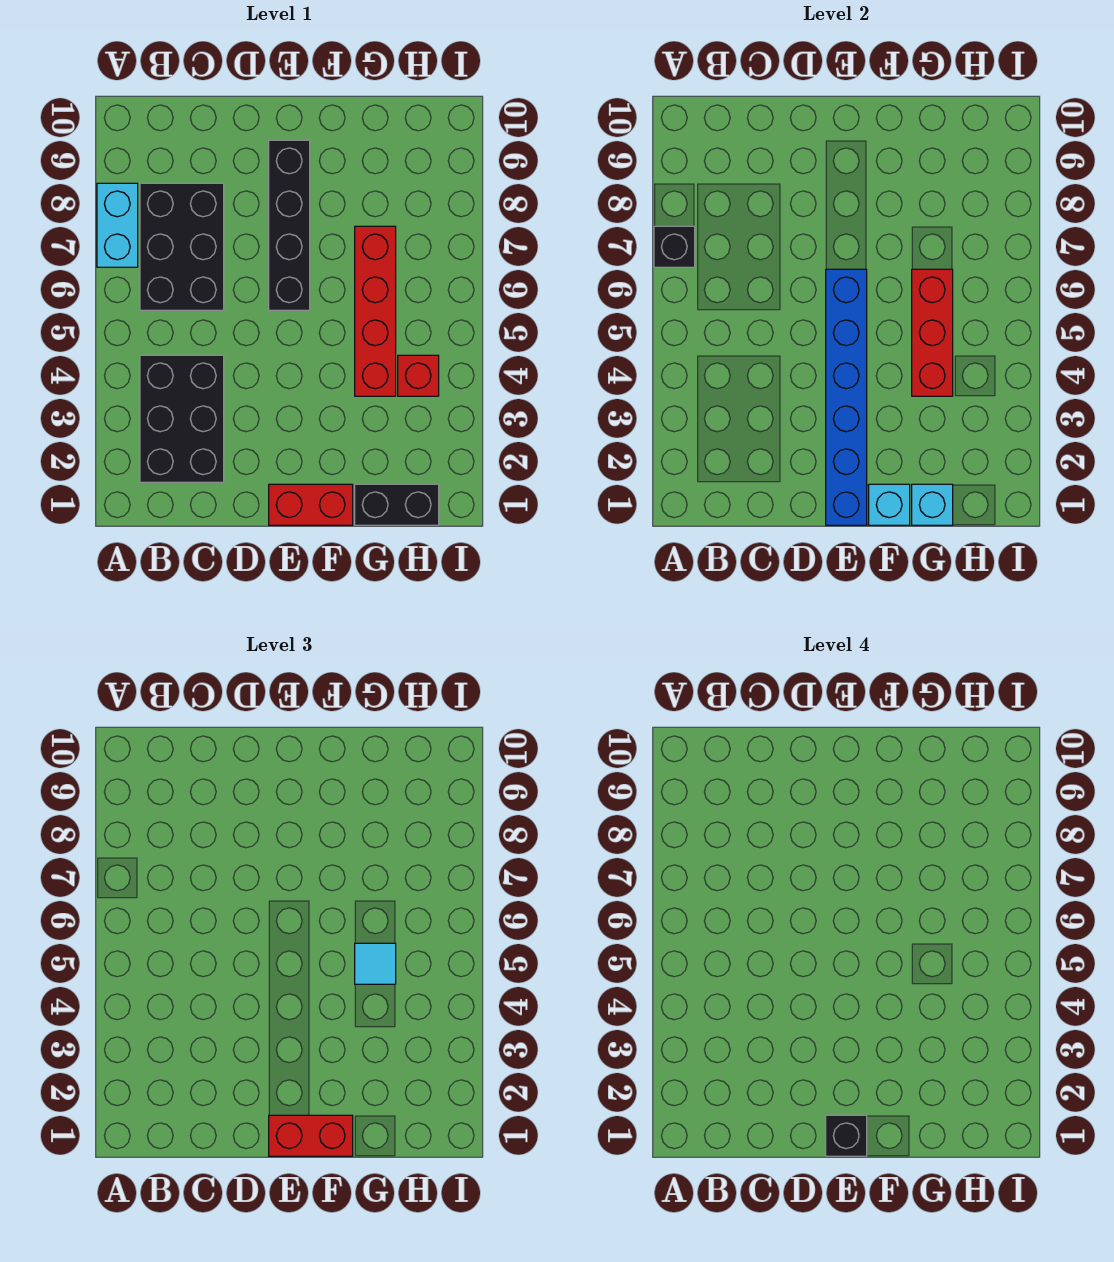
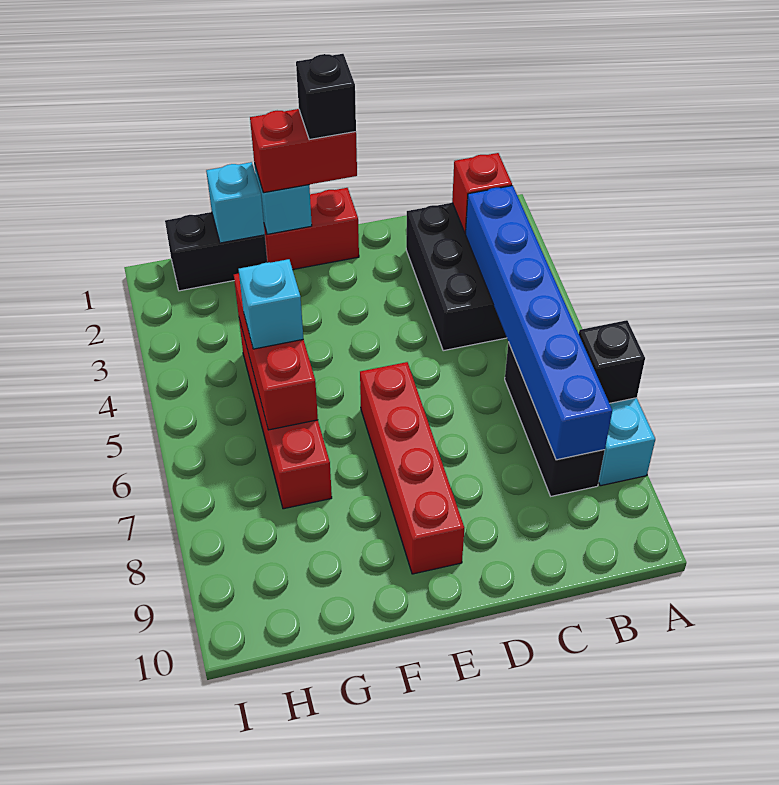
black 2x3 brick [140,183,224,310] -> black 1x3 brick [505,342,605,496]
blue 1x6 brick [826,269,867,525] -> blue 1x6 brick moved to [466,186,612,460]
black 1x4 brick [269,140,310,310] -> red 1x4 brick [360,362,464,574]
cyan 1x1 tile [355,943,396,984] -> cyan 1x1 brick [239,259,303,349]
red 1x1 brick [398,355,439,396] -> red 1x1 brick moved to [452,153,512,233]

